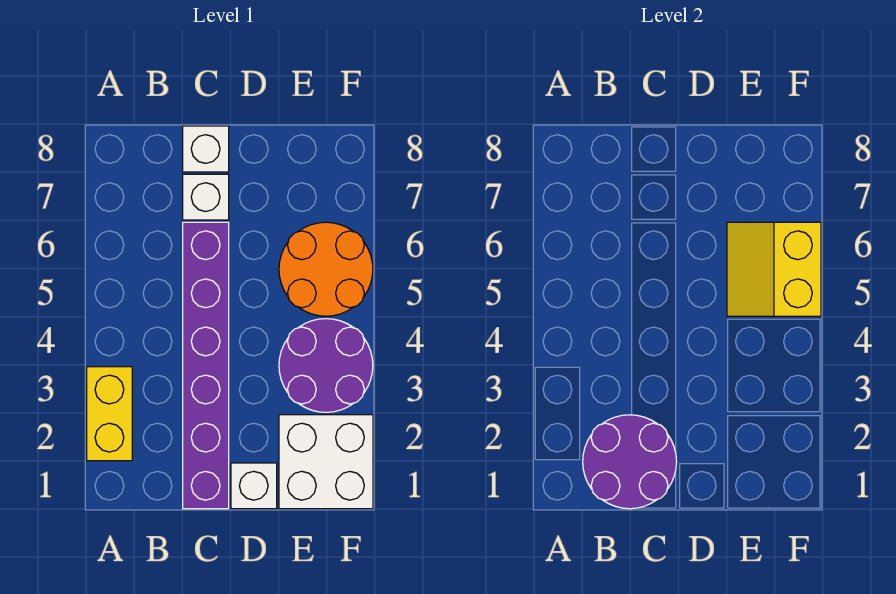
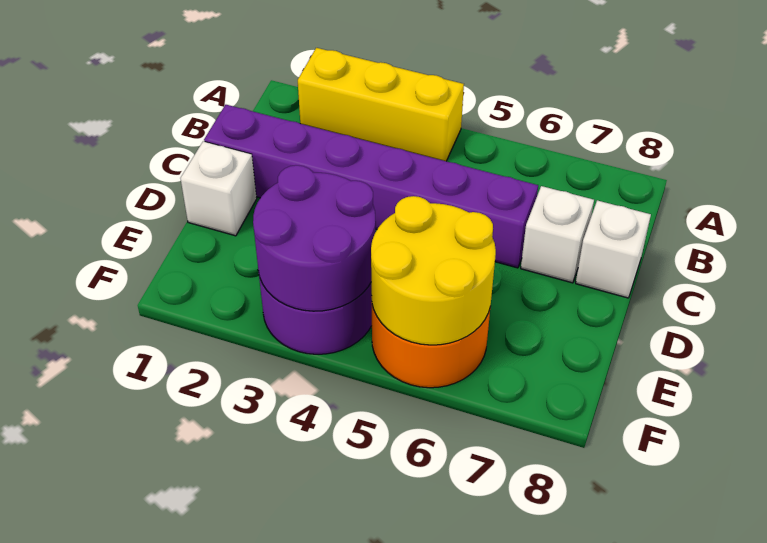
yellow 1x2 brick [87,367,132,461] -> yellow 1x3 brick [298,48,464,161]
purple 2x2 round brick [583,415,677,509] -> purple 2x2 round brick moved to [253,165,376,311]
white 2x2 brick [279,415,373,509] -> none
yellow 2x2 slope [727,222,821,316] -> yellow 2x2 round brick [371,196,496,345]

